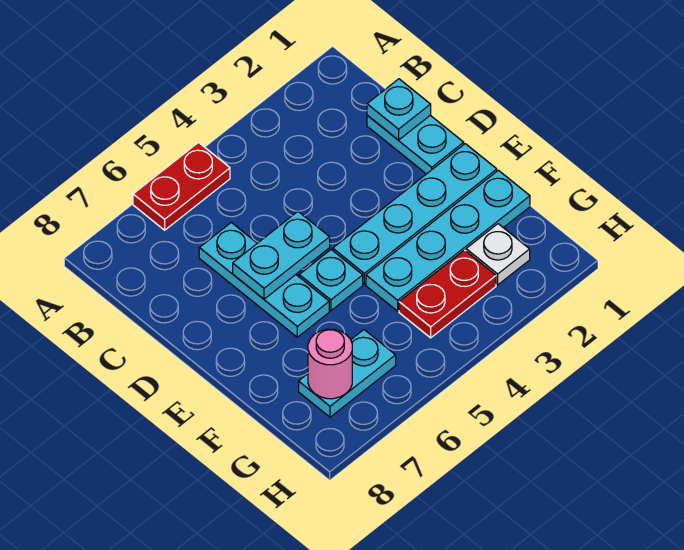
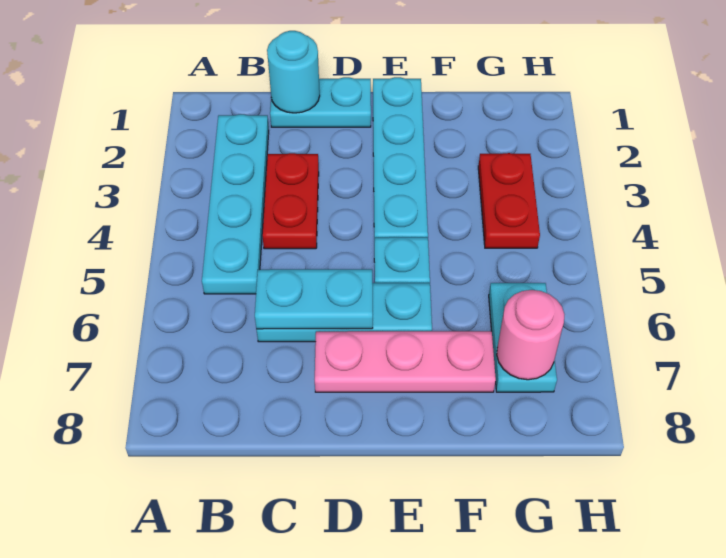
red 1x2 plate [133,143,230,230] -> red 1x2 plate moved to [262,153,319,249]
cyan 1x1 plate [367,79,431,140] -> cyan 1x1 round brick [267,31,320,113]
cyan 1x2 plate [233,212,330,299] -> cyan 1x2 plate turned to [255,269,373,329]
none -> pink 1x3 plate [315,331,496,392]
cyan 1x4 plate [366,170,530,311] -> cyan 1x4 plate moved to [202,114,269,294]
white 1x1 plate [466,224,530,285] -> none

